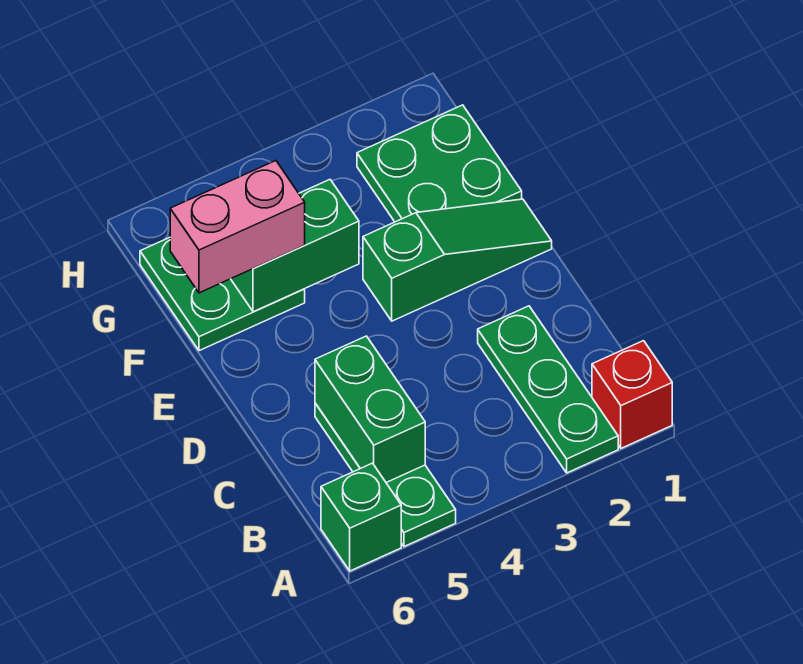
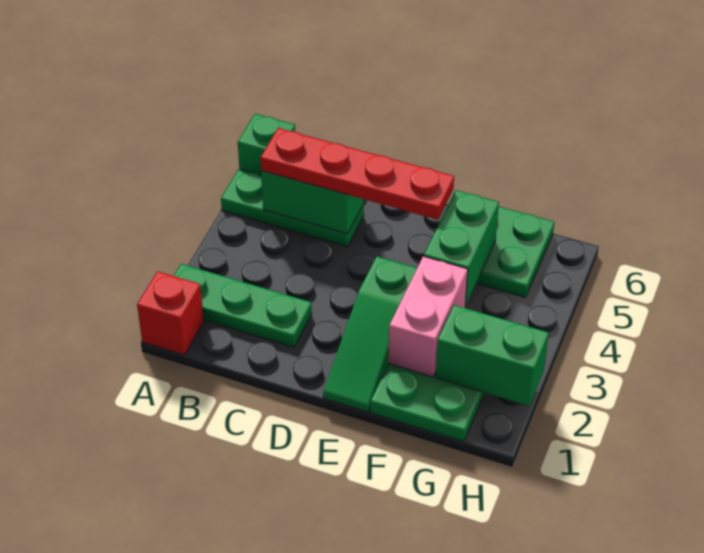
none -> red 1x4 plate [260,128,454,220]
pink 1x2 brick [170,161,305,293] -> pink 1x2 brick moved to [388,256,468,377]
none -> green 1x2 brick [436,305,549,406]

